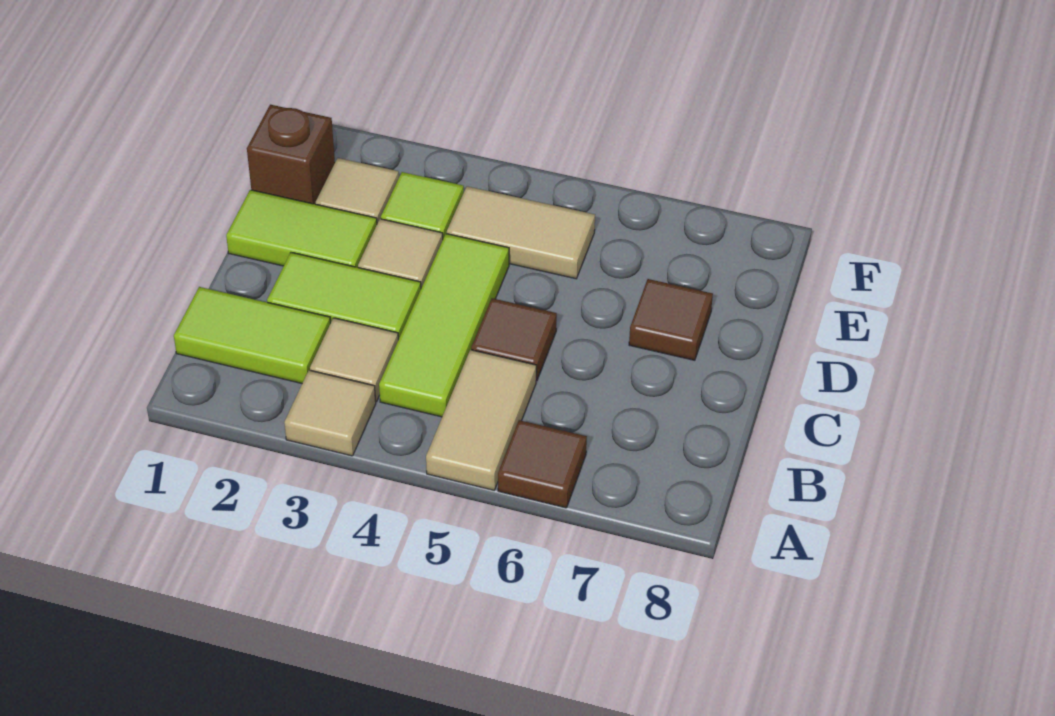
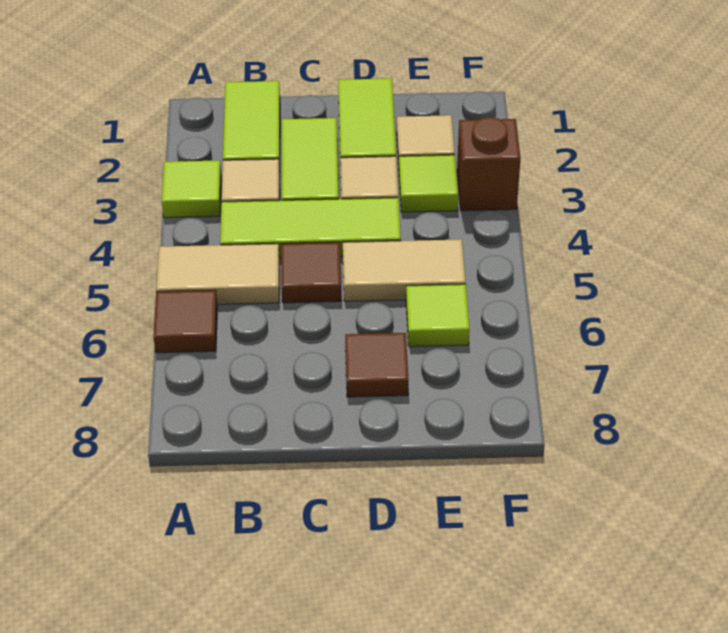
tan 1x1 tile [284,370,376,456] -> lime 1x1 tile [162,160,221,218]
brown 1x1 brick [247,105,335,204] -> brown 1x1 brick moved to [457,117,521,211]
tan 1x2 tile [447,186,595,279] -> tan 1x2 tile turned to [343,239,466,301]
none -> lime 1x1 tile [406,284,470,347]

